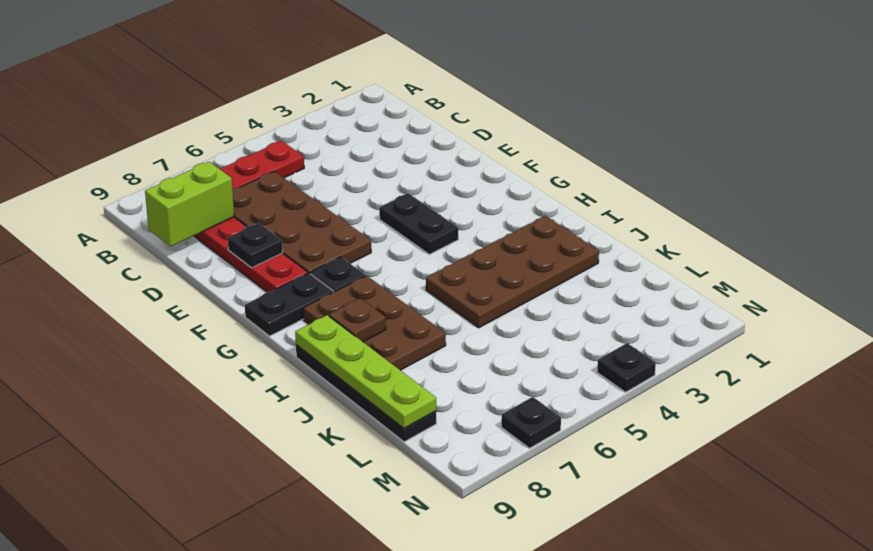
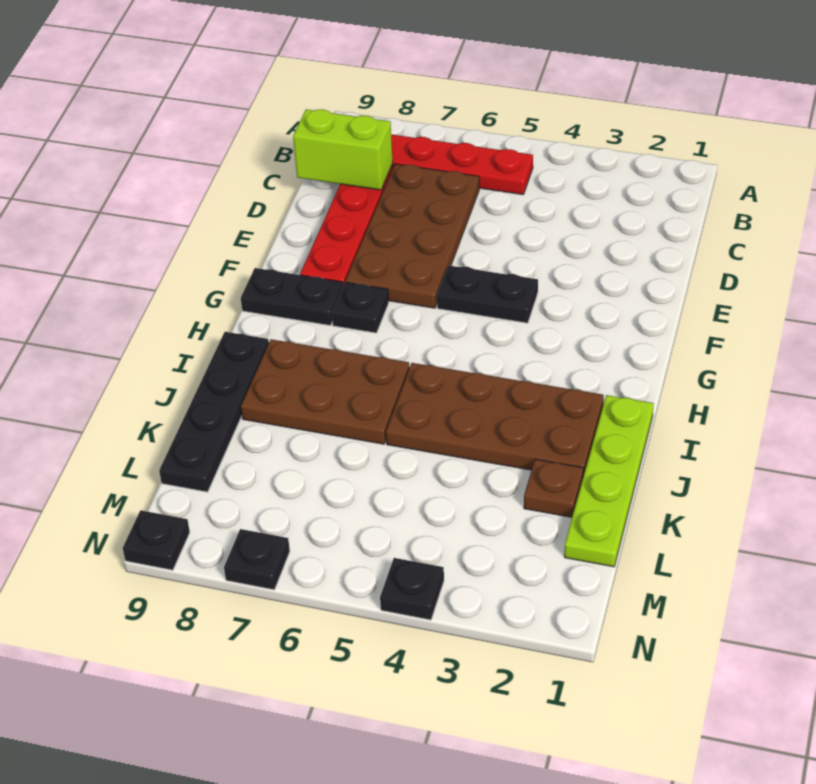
black 1x1 plate [228,223,283,268] -> black 1x1 plate moved to [123,510,190,570]
black 1x2 plate [379,193,458,254] -> black 1x2 plate turned to [437,265,538,323]
brown 2x3 plate [303,276,446,370] -> brown 2x3 plate turned to [241,339,410,444]
brown 1x1 plate [329,298,386,342] -> brown 1x1 plate moved to [524,459,583,517]
lime 1x4 plate [295,315,436,428] -> lime 1x4 plate moved to [564,395,654,567]

